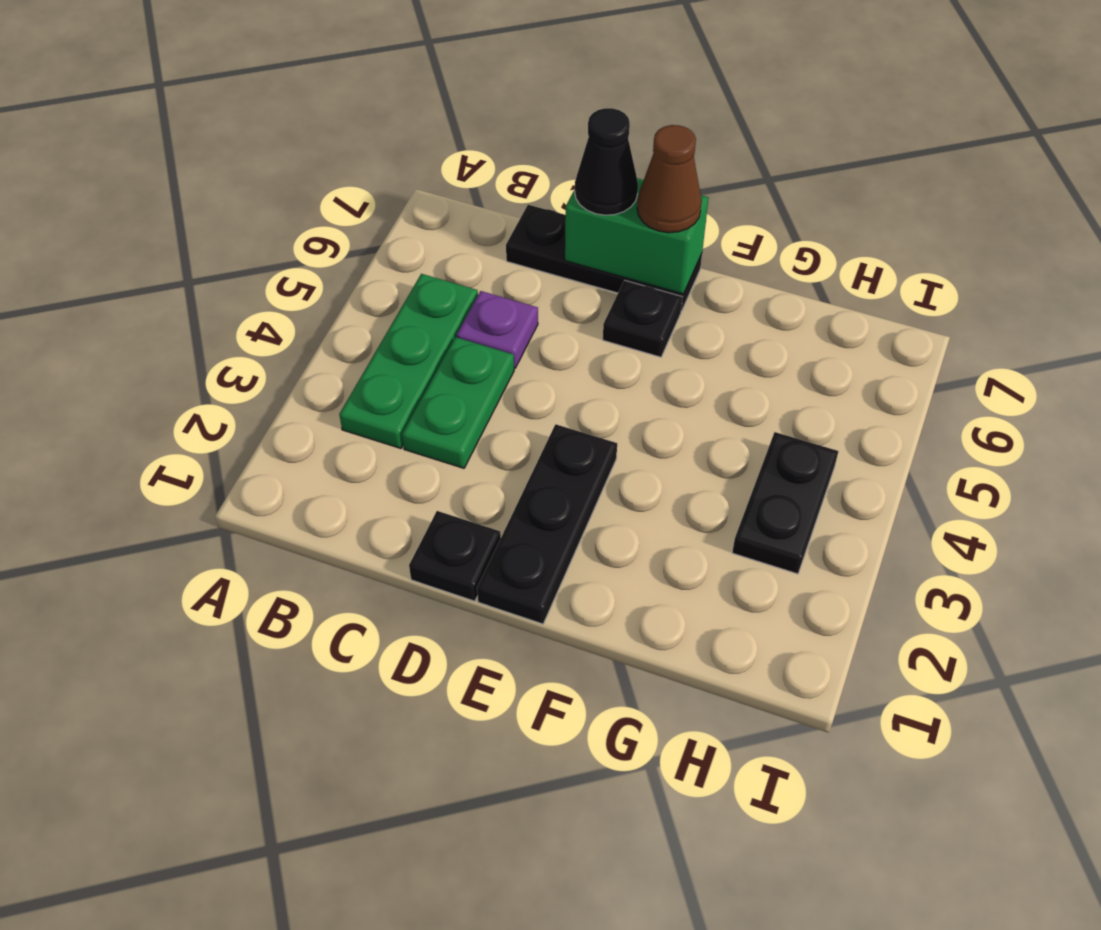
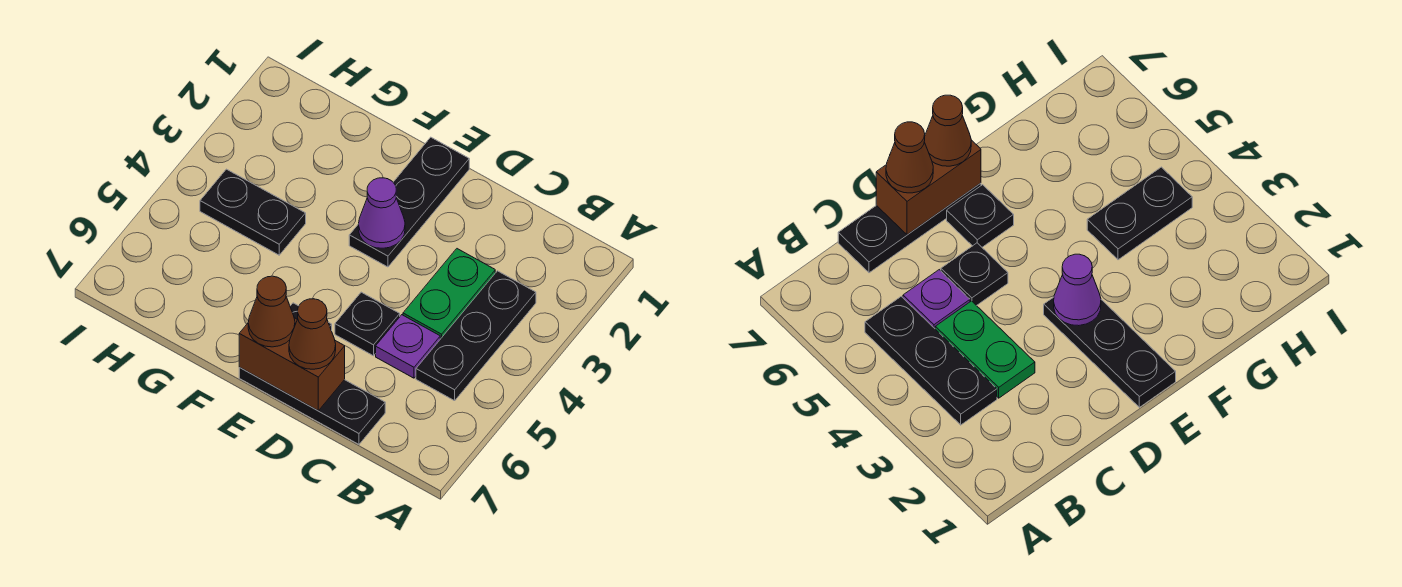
green 1x3 plate [339,274,478,448] -> black 1x3 plate [416,271,536,401]
black 1x1 plate [409,511,501,601] -> black 1x1 plate moved to [335,292,400,356]
green 1x2 brick [565,178,709,294] -> brown 1x2 brick [239,318,345,411]
black 1x1 cone [575,108,638,215] -> brown 1x1 cone [289,299,336,369]
none -> purple 1x1 cone [358,178,405,248]
black 1x2 plate [732,432,839,574] -> black 1x2 plate turned to [200,169,306,255]

